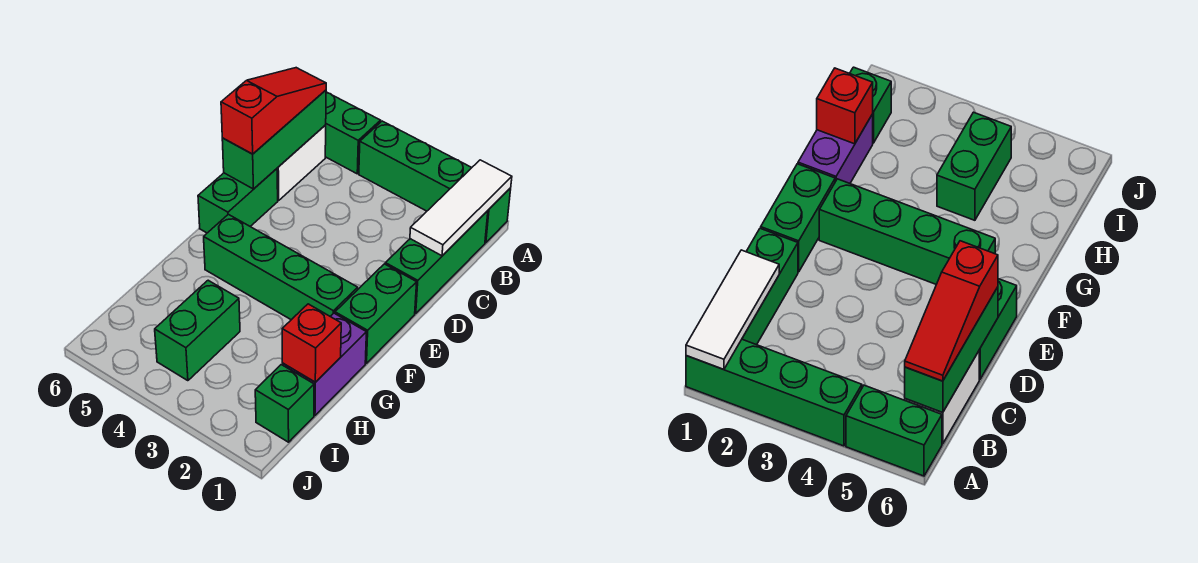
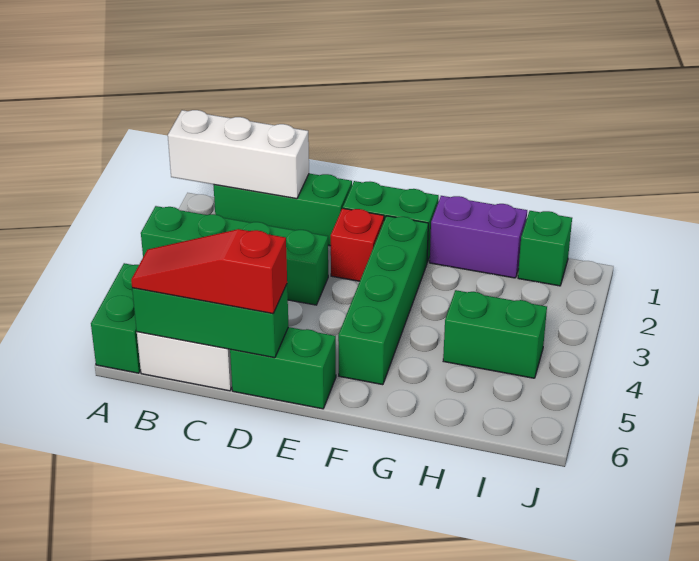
green 1x4 brick [359,121,511,243] -> green 1x4 brick turned to [141,206,328,305]
white 1x3 tile [410,160,512,256] -> white 1x3 brick [168,110,309,199]
red 1x1 brick [282,304,341,382] -> red 1x1 brick moved to [331,208,384,281]

